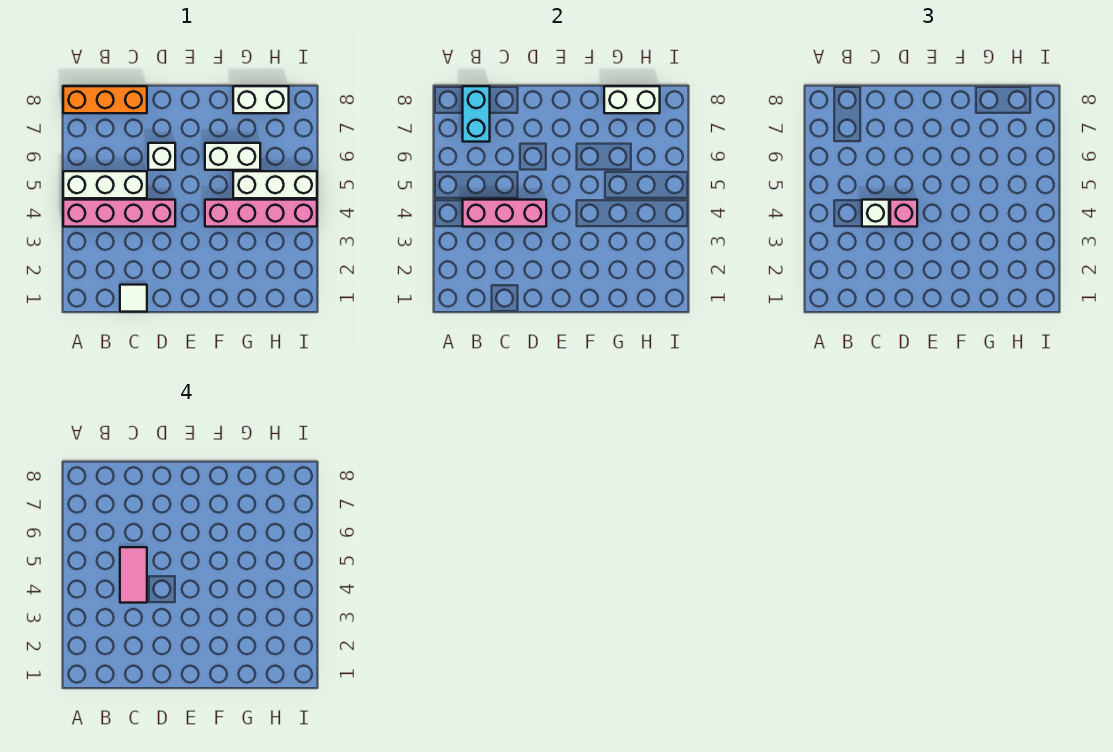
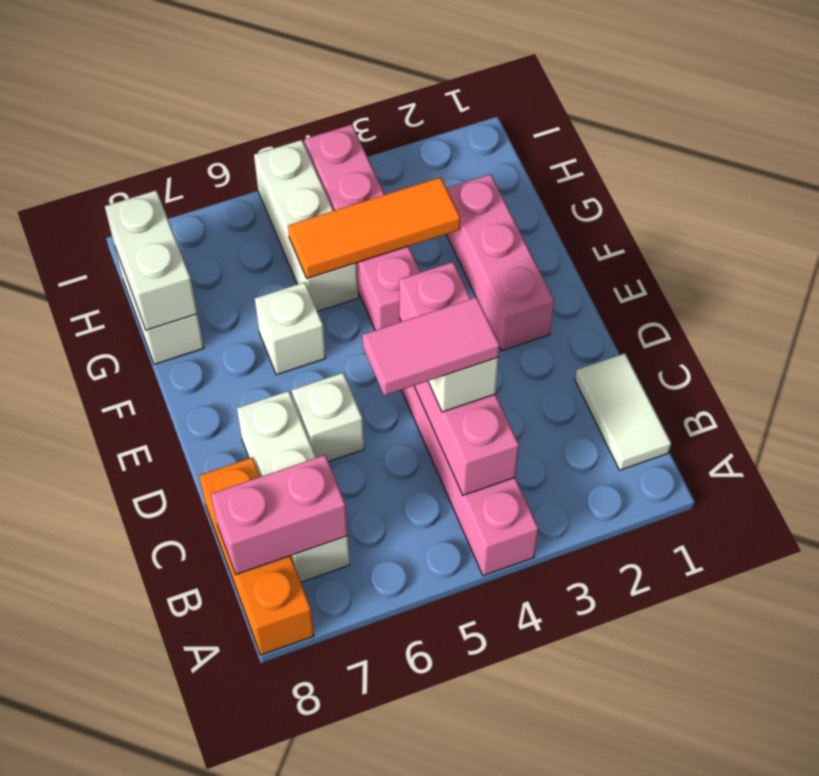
white 1x3 brick [63,171,147,198] -> white 1x3 brick moved to [237,391,350,582]
cyan 1x2 brick [463,86,490,142] -> pink 1x2 brick [211,455,348,575]
white 1x1 tile [120,285,147,312] -> white 1x2 tile [575,353,671,470]
none -> pink 1x3 brick [446,174,554,351]
white 1x2 brick [205,143,260,170] -> white 1x1 brick [255,282,326,375]
none -> orange 1x3 tile [288,177,460,278]

